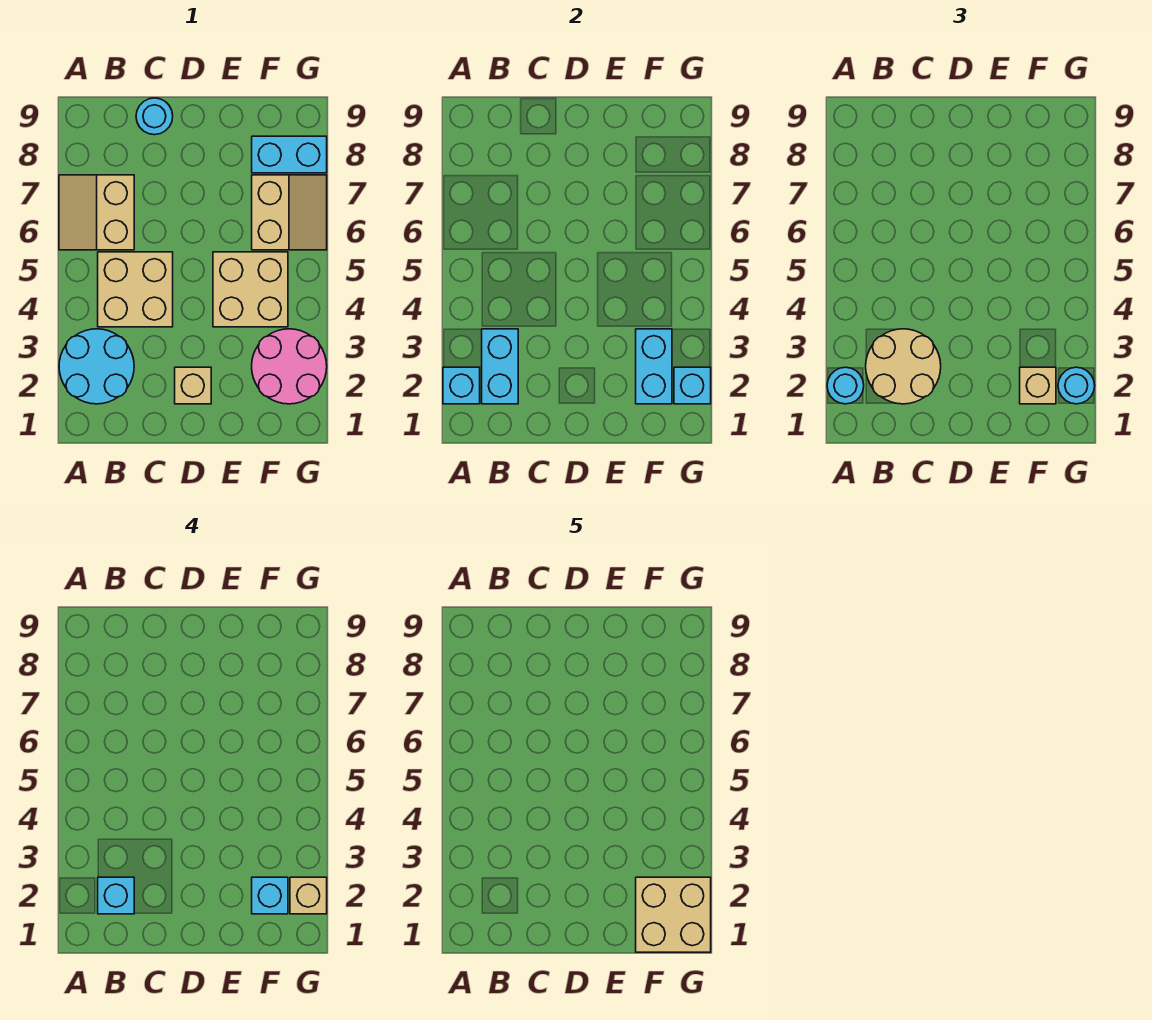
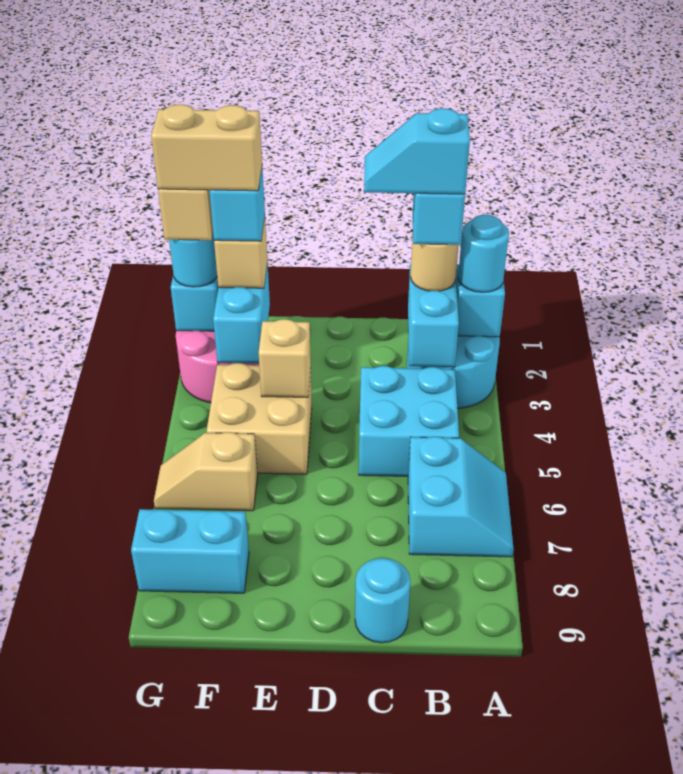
tan 2x2 slope [59,175,134,250] -> cyan 2x2 slope [408,437,514,557]
tan 2x2 round brick [866,329,941,404] -> tan 1x1 round brick [410,238,459,291]
none -> cyan 1x2 slope [364,108,470,194]
tan 2x2 brick [98,252,173,327] -> cyan 2x2 brick [359,366,459,476]
tan 1x1 brick [175,367,211,404] -> tan 1x1 brick moved to [259,319,311,397]
tan 2x2 brick [636,877,711,952] -> tan 1x2 brick [151,105,262,191]
tan 2x2 slope [252,175,327,250] -> tan 1x2 slope [154,432,258,511]

